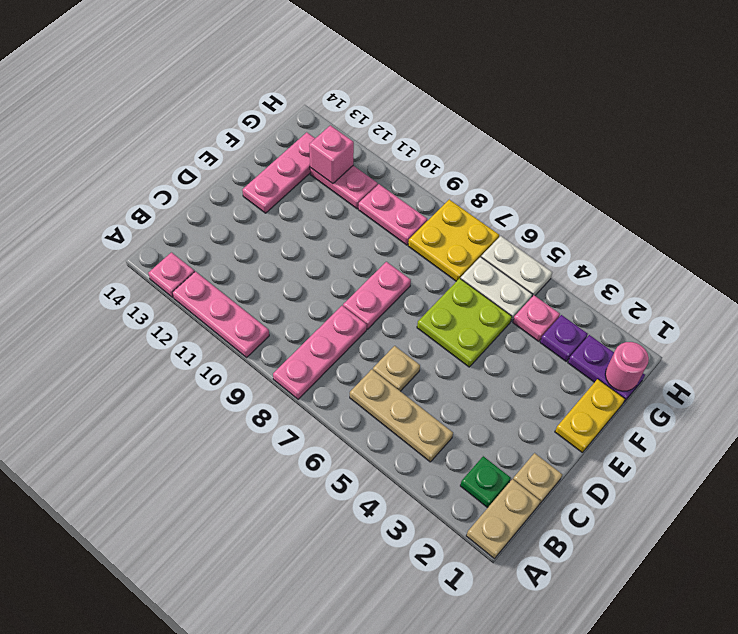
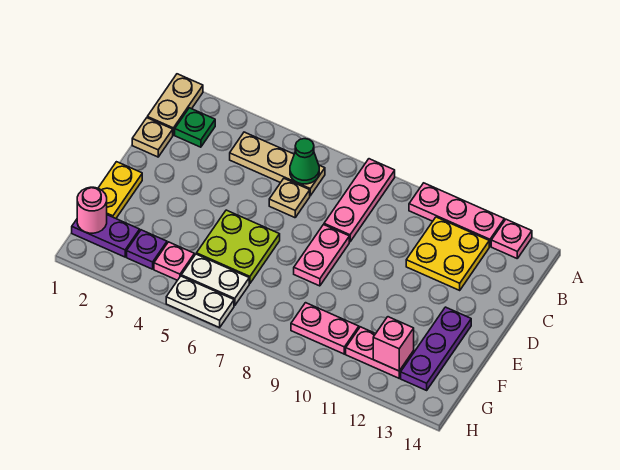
none -> green 1x1 cone [290,139,319,184]
pink 1x3 plate [242,132,315,213] -> purple 1x3 plate [401,307,471,390]
yellow 2x2 plate [408,200,499,281] -> yellow 2x2 plate moved to [406,217,489,290]

